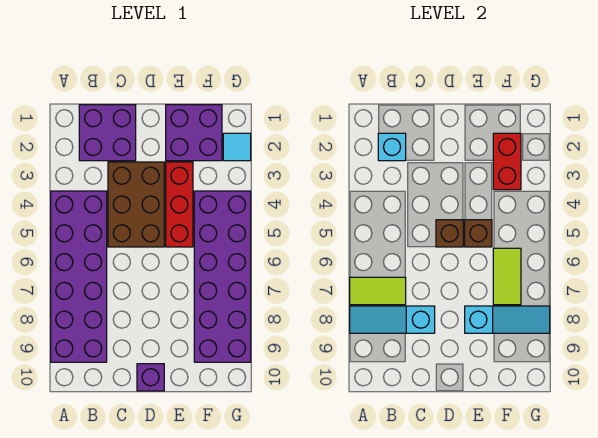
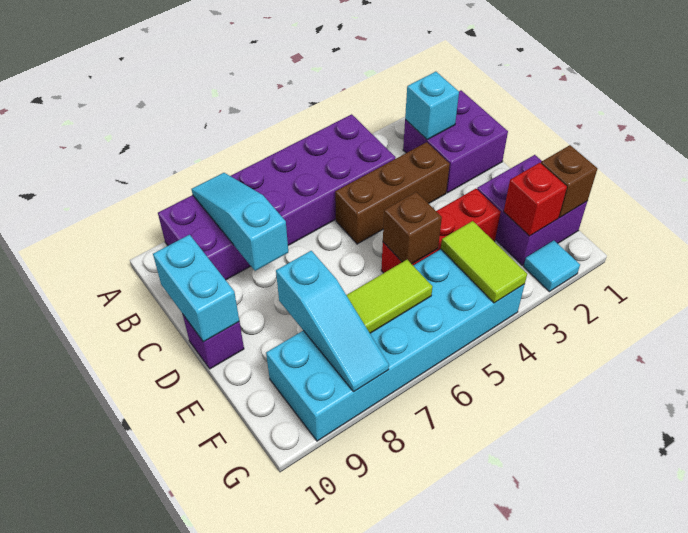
lime 1x2 tile [350,277,406,305] -> lime 1x2 tile moved to [441,221,527,303]
brown 2x3 brick [108,162,164,247] -> brown 1x3 brick [335,142,450,244]
none -> cyan 1x2 brick [153,235,239,342]
brown 1x1 brick [436,220,463,247] -> brown 1x1 brick moved to [541,145,597,217]
red 1x2 brick [493,133,521,190] -> red 1x1 brick [504,163,567,236]
purple 2x6 brick [194,191,251,362] -> cyan 2x6 brick [266,249,525,441]

